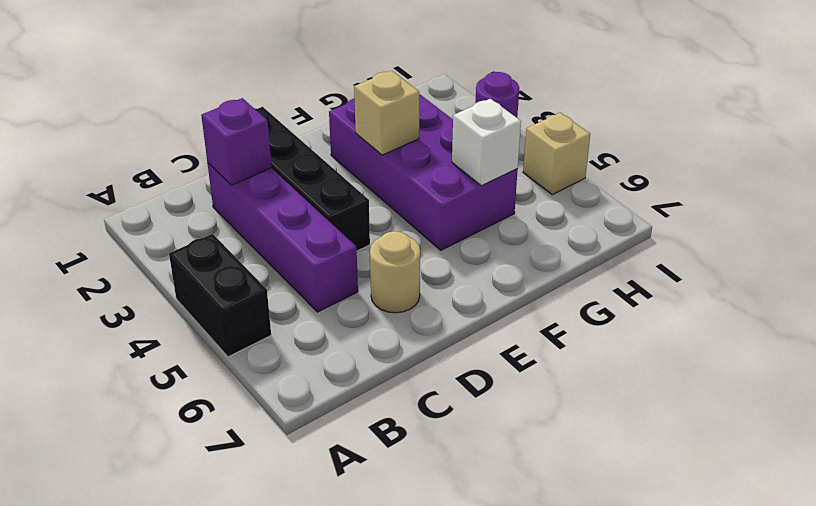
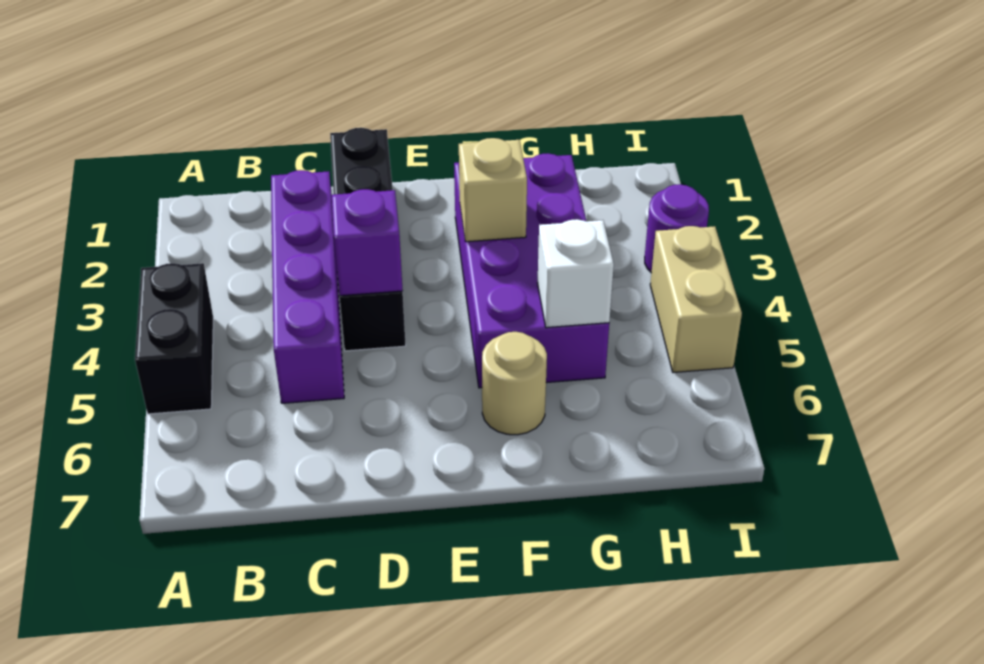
purple 1x1 brick [201,98,272,185] -> purple 1x1 brick moved to [332,189,403,296]
tan 1x1 round brick [370,231,420,313] -> tan 1x1 round brick moved to [482,332,547,435]
tan 1x1 brick [523,113,590,195] -> tan 1x2 brick [650,226,742,373]

